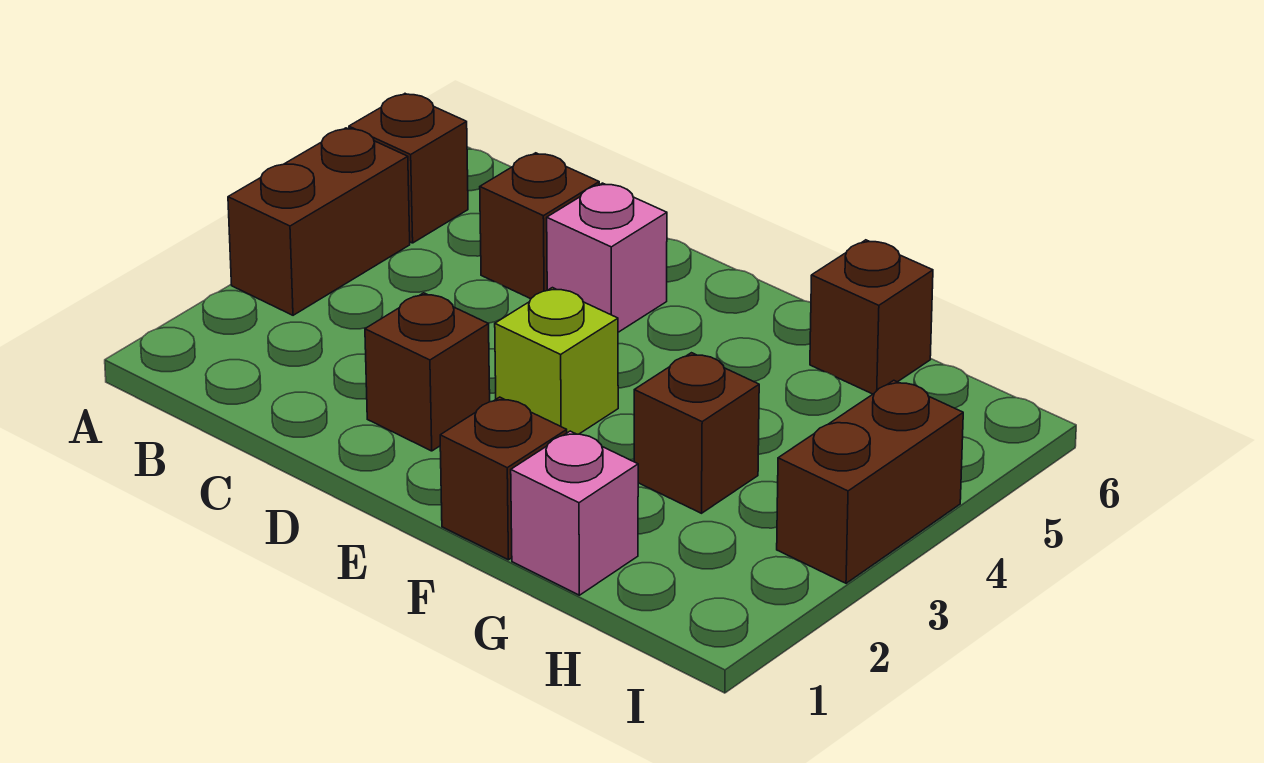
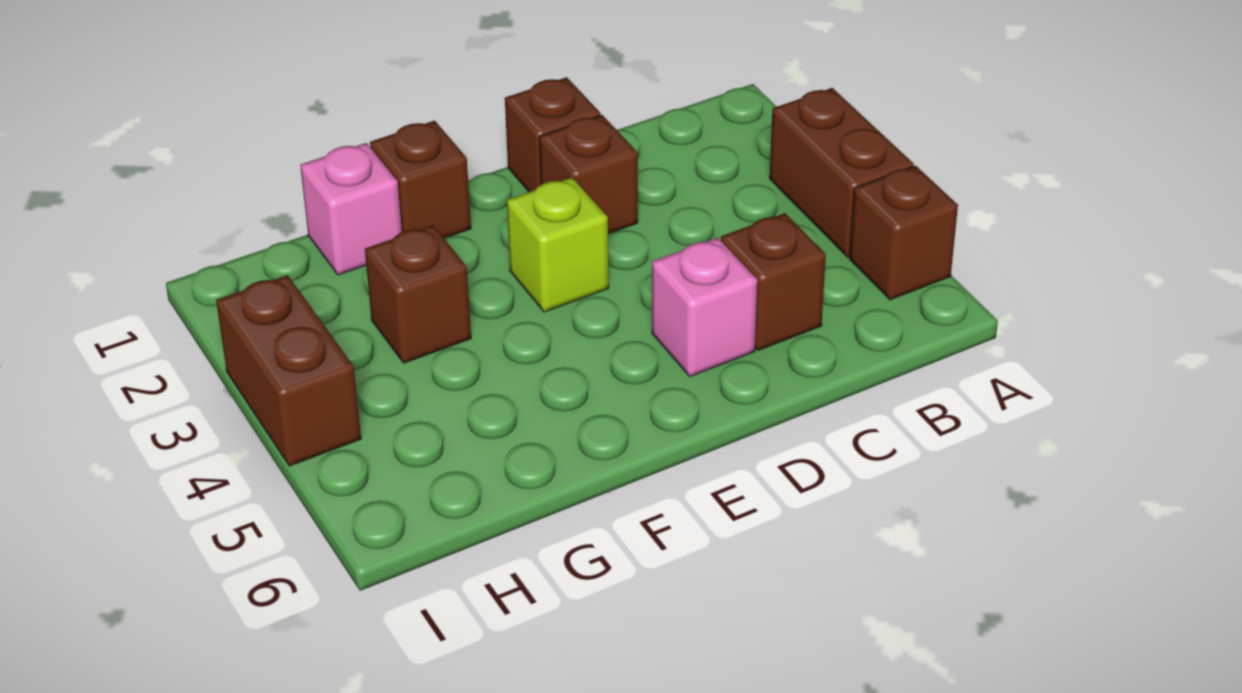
brown 1x1 brick [810,240,933,394] -> brown 1x1 brick moved to [505,77,601,192]

